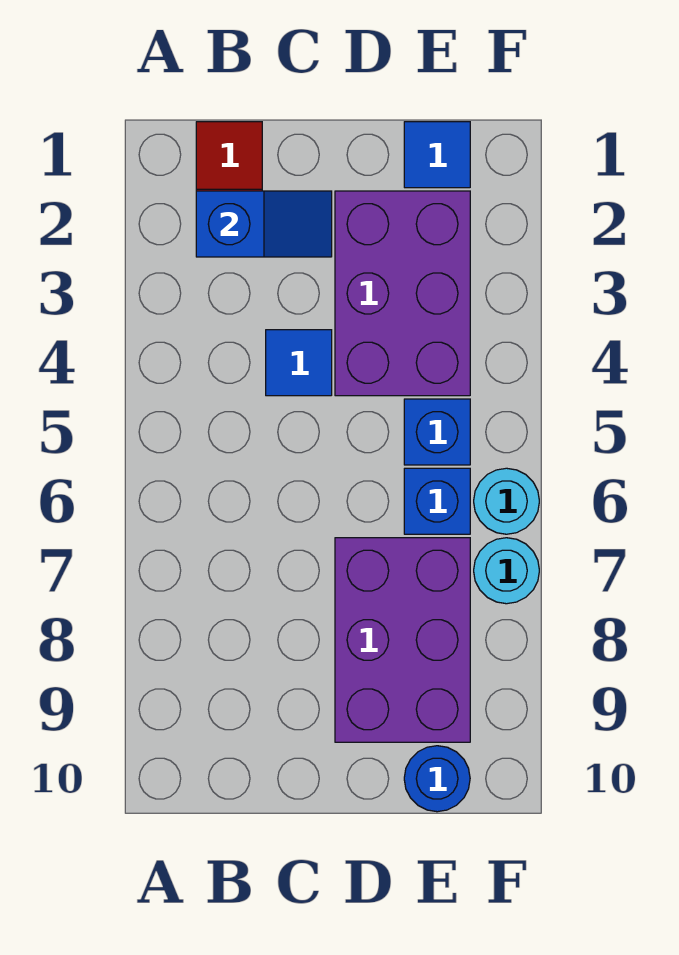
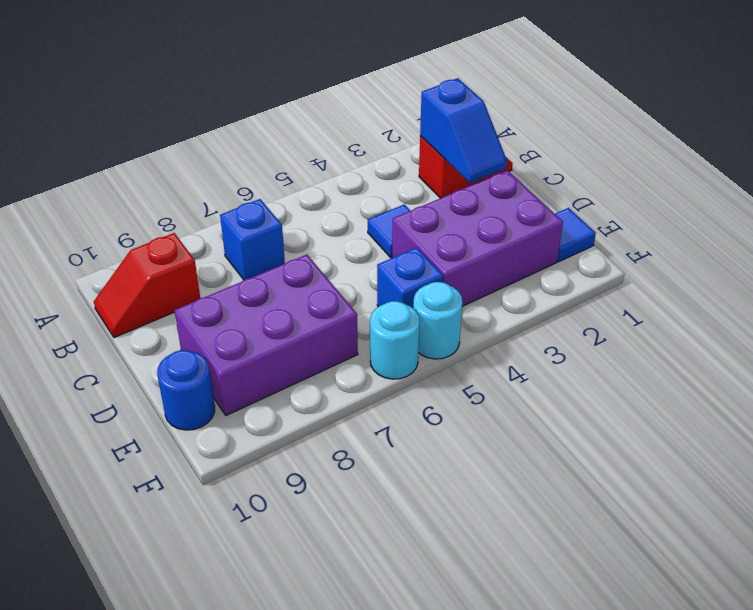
none -> red 1x2 slope [94,233,200,338]
blue 1x1 brick [404,468,470,534] -> blue 1x1 brick moved to [220,199,285,280]
cyan 1x1 round brick [474,538,539,604] -> cyan 1x1 round brick moved to [413,282,462,359]

